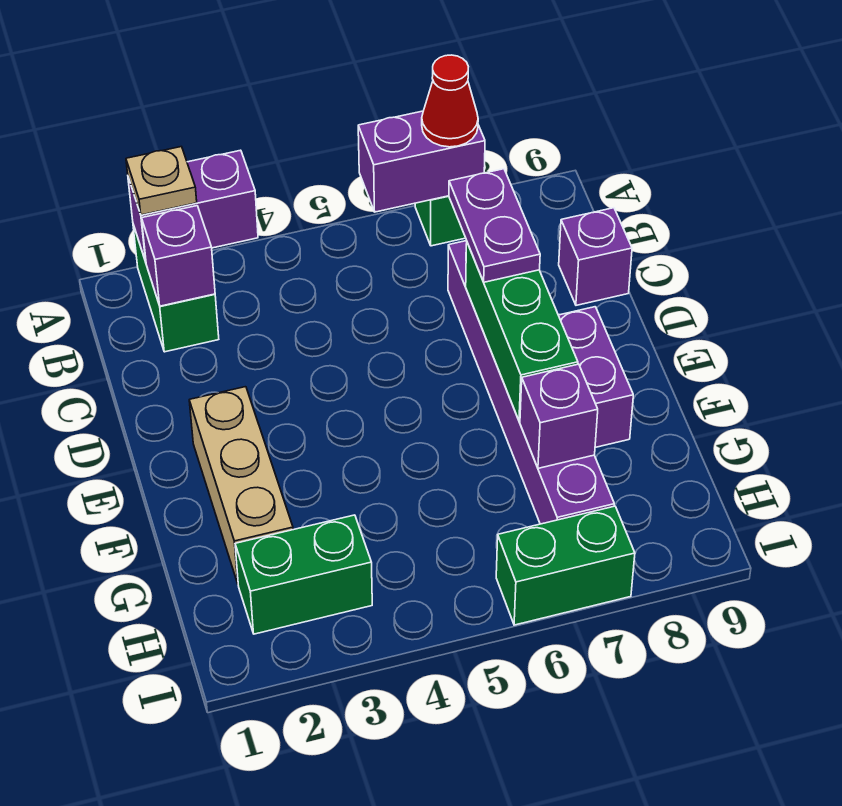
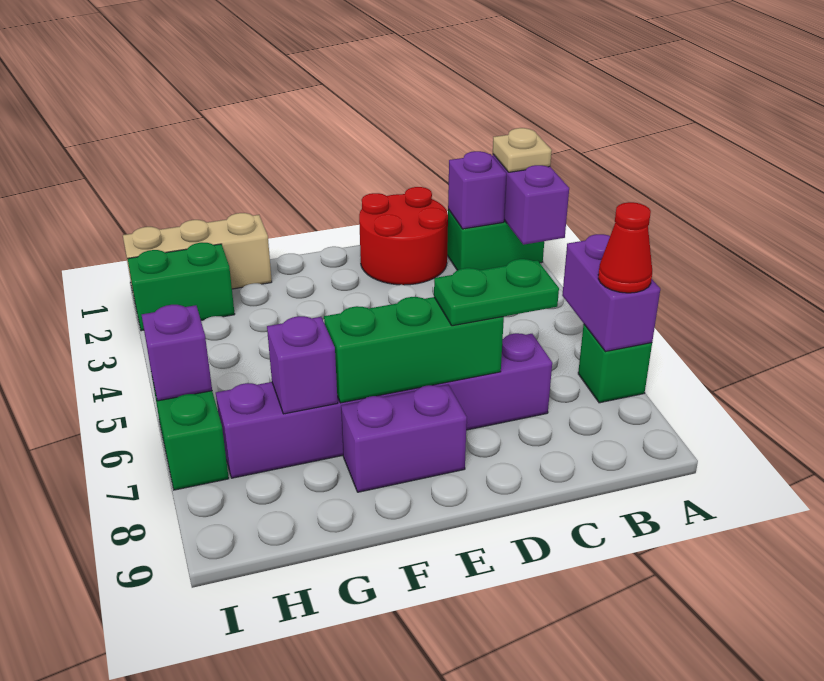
none -> red 2x2 round brick [359,187,448,285]
purple 1x2 plate [449,169,540,282] -> green 1x2 plate [434,259,559,326]
purple 1x1 brick [559,208,632,305] -> purple 1x1 brick moved to [142,305,212,401]
tan 1x3 brick [189,387,293,583] -> tan 1x3 brick moved to [123,213,272,295]
green 1x2 brick [235,515,372,634] -> green 1x2 brick turned to [128,243,235,331]

